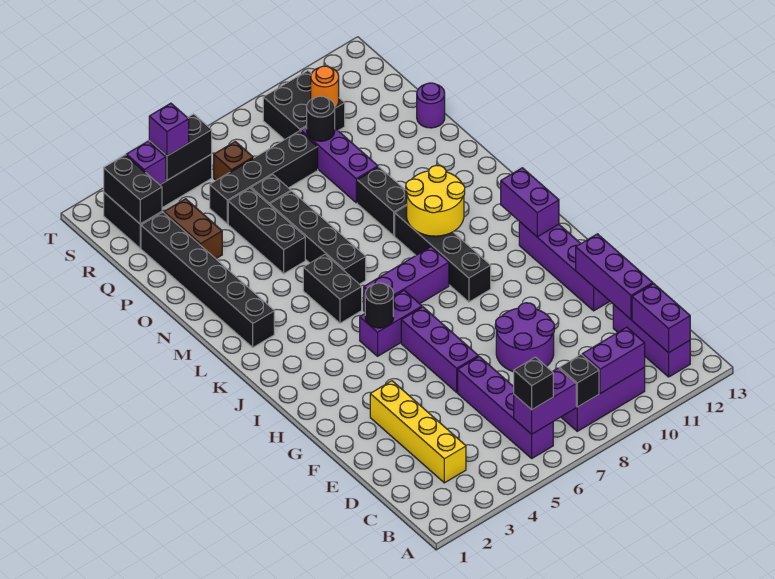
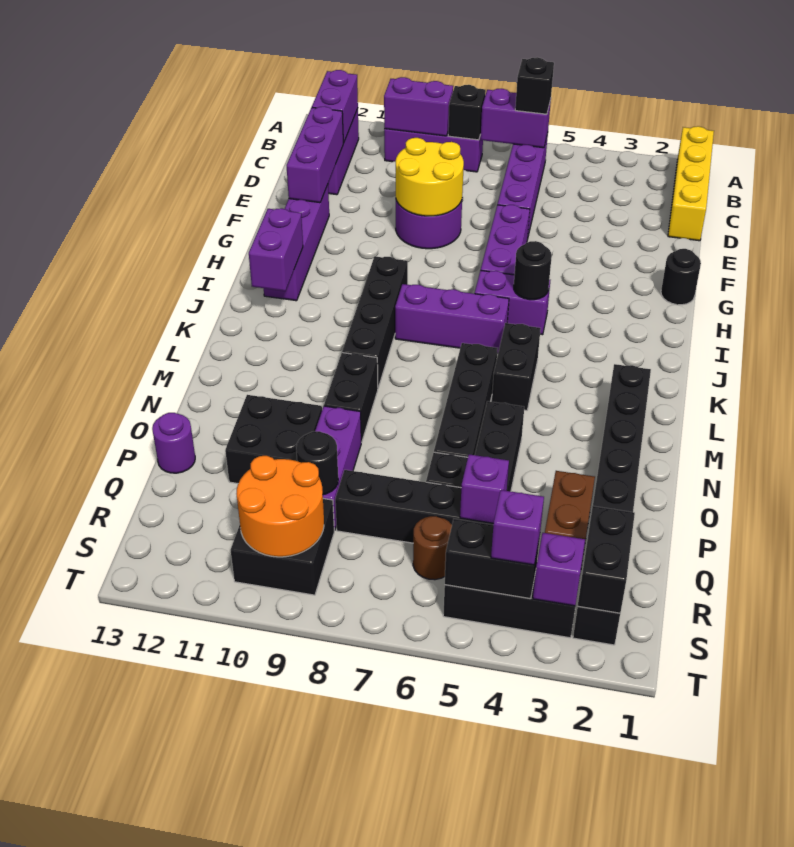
yellow 1x4 brick [370,381,466,483] -> yellow 1x4 brick moved to [668,126,714,241]
none -> black 1x1 round brick [661,249,701,305]
yellow 2x2 round brick [406,165,465,236] -> yellow 2x2 round brick moved to [396,138,464,216]
none -> black 2x2 brick [225,395,322,484]
none -> purple 1x1 brick [460,454,509,523]
brown 1x1 brick [214,141,253,180] -> brown 1x1 round brick [413,516,452,580]
orange 1x1 round brick [311,66,339,107] -> orange 2x2 round brick [236,456,324,557]

